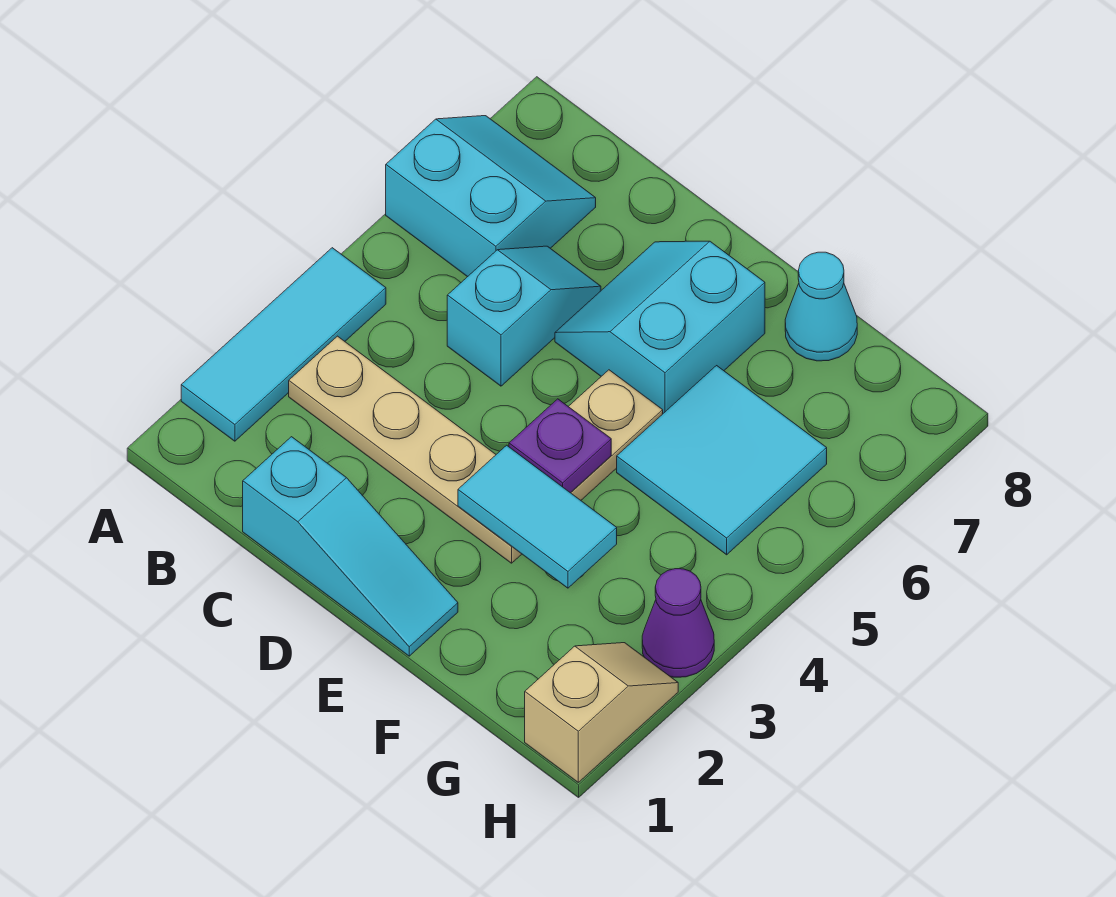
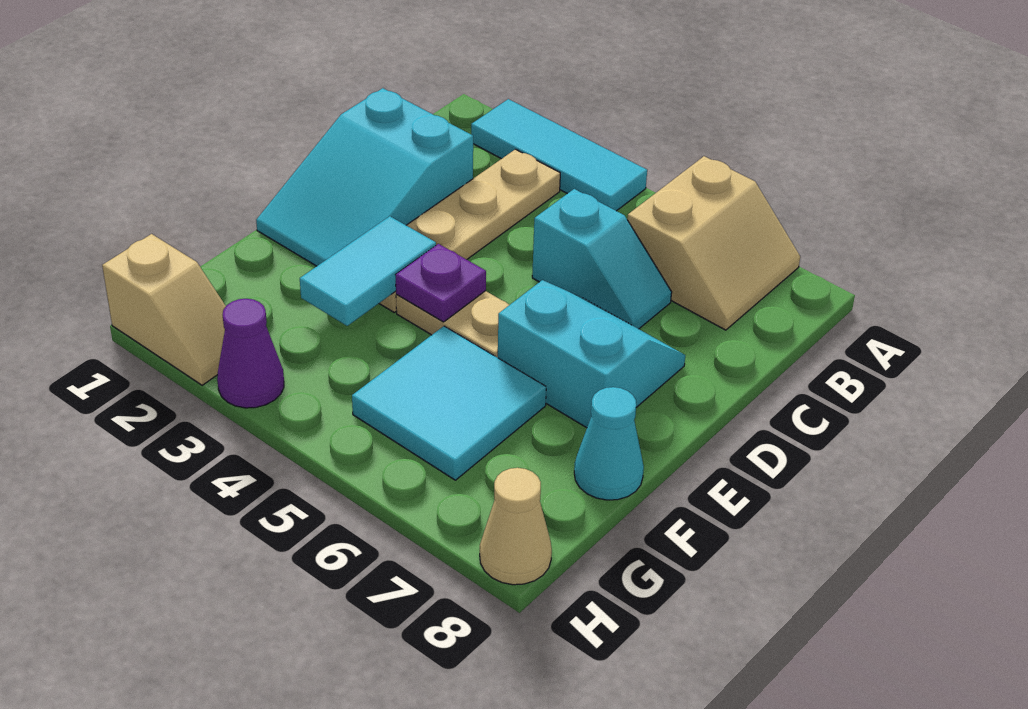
cyan 2x2 slope [386,116,596,277] -> tan 2x2 slope [627,156,800,330]
cyan 1x3 slope [243,437,458,656] -> cyan 2x3 slope [256,88,473,266]
none -> tan 1x1 cone [480,468,552,585]

